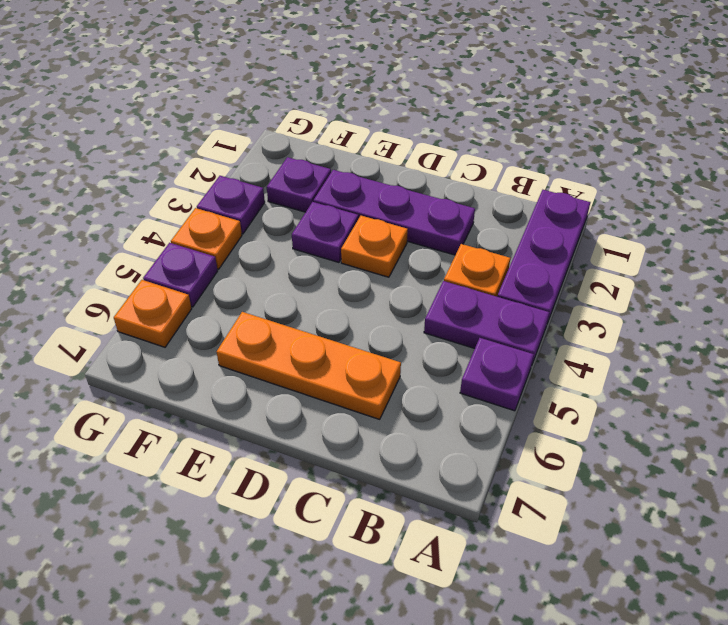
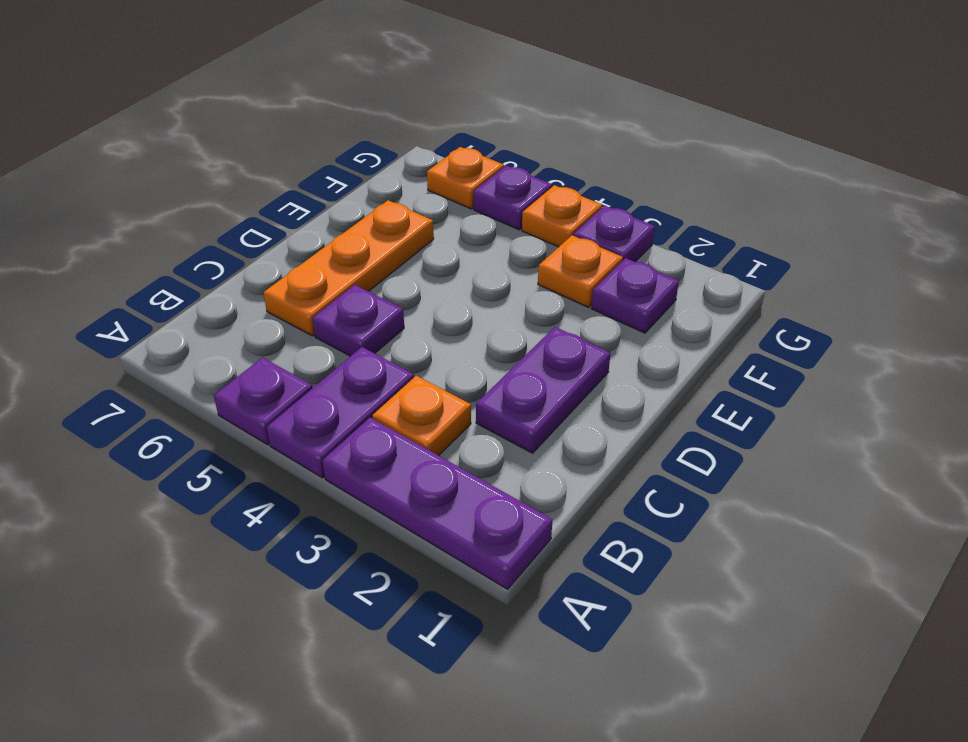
purple 1x3 plate [313,170,475,255] -> purple 1x2 plate [476,327,611,453]
orange 1x1 plate [341,216,408,277] -> orange 1x1 plate moved to [538,235,623,308]
purple 1x1 plate [292,202,358,262] -> purple 1x1 plate moved to [312,285,404,356]

